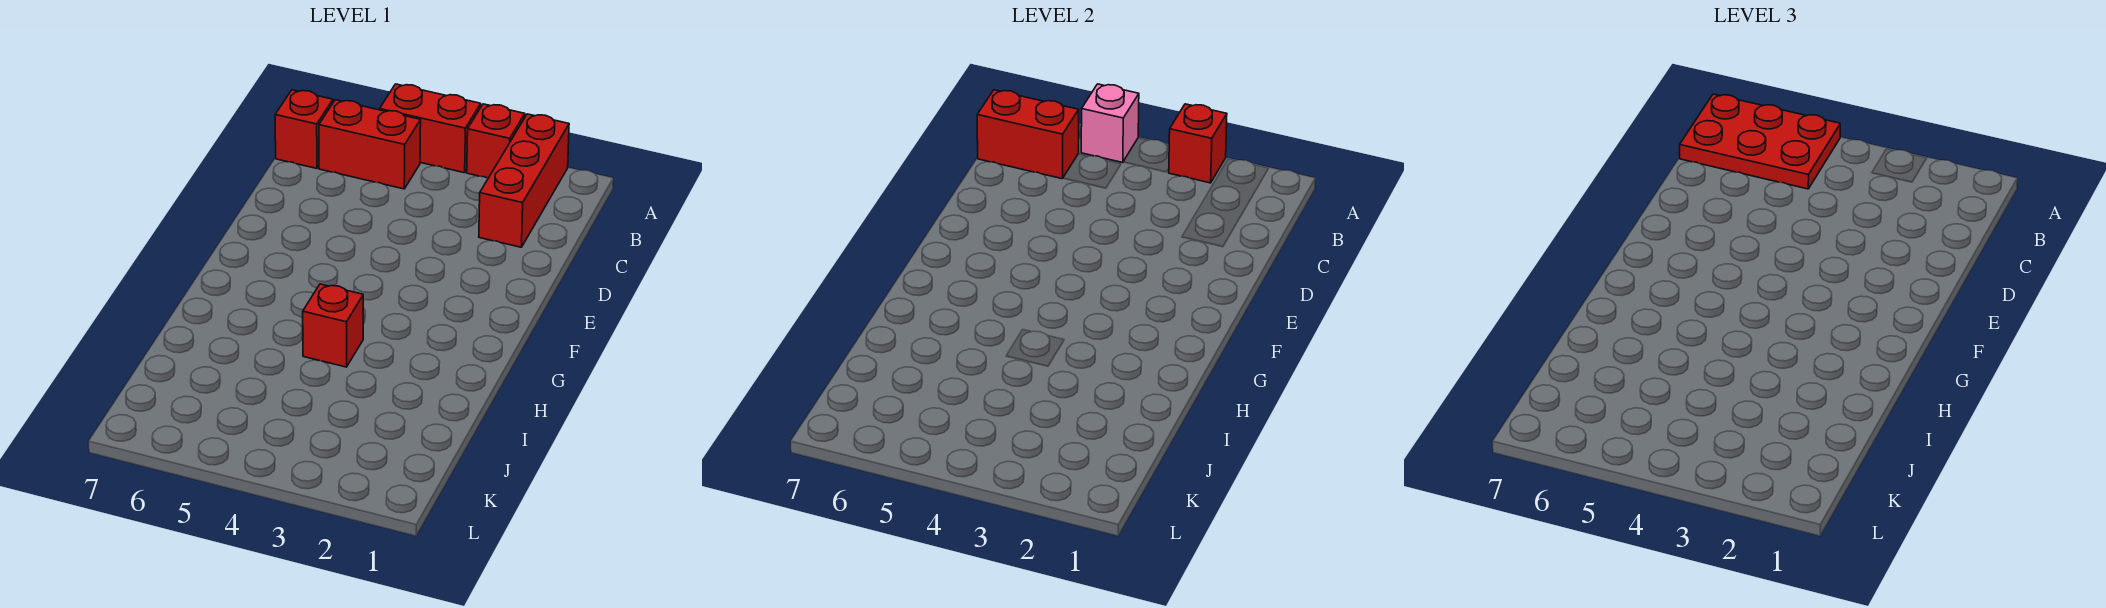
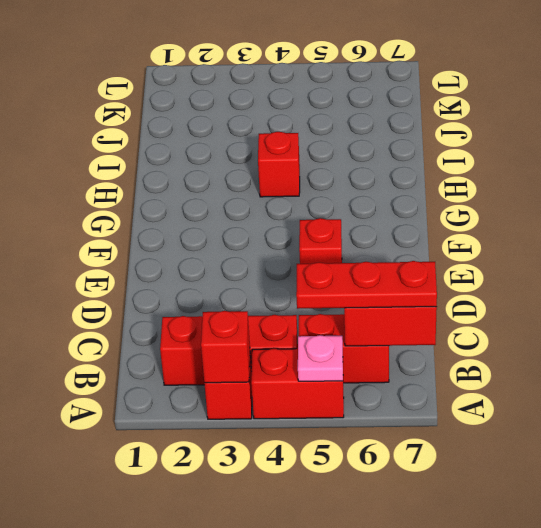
red 1x3 brick [479,114,569,247] -> red 1x3 brick turned to [160,315,298,385]
pink 1x1 brick [1081,84,1139,163] -> pink 1x1 plate [298,335,343,381]
red 2x3 plate [1680,94,1840,189] -> red 1x3 plate [296,261,437,309]
red 1x1 brick [275,90,333,169] -> red 1x1 brick moved to [299,218,342,264]

